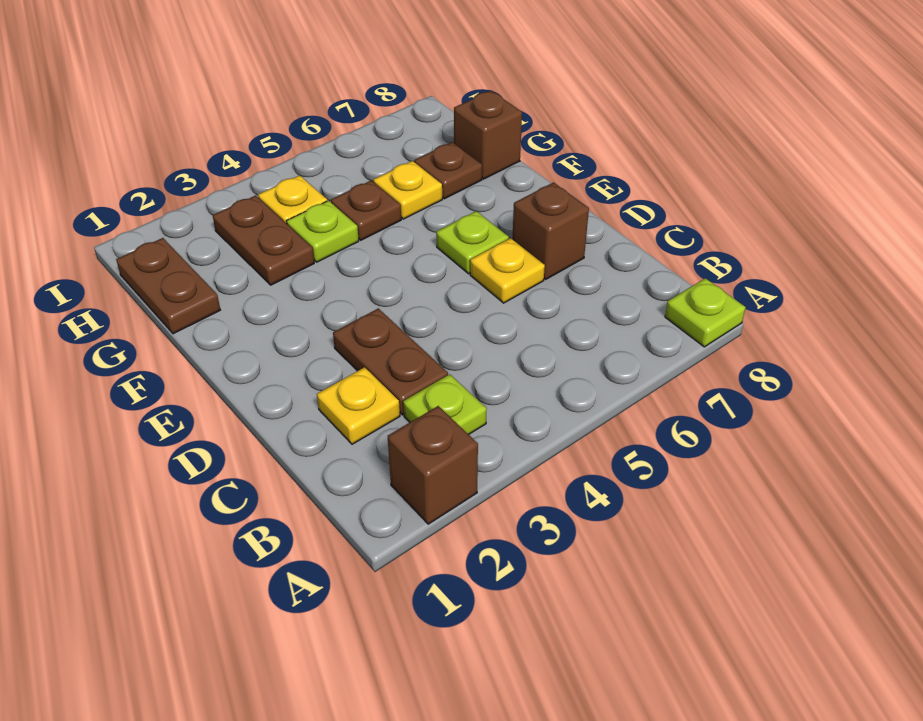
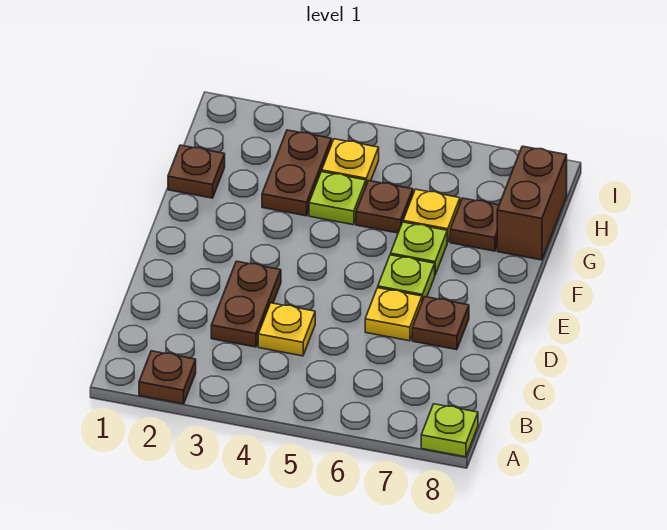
brown 1x1 brick [388,406,478,524] -> brown 1x1 plate [139,351,196,404]
lime 1x1 plate [403,374,487,435] -> lime 1x1 plate moved to [390,222,447,274]
yellow 1x1 plate [317,367,400,444] -> yellow 1x1 plate moved to [258,303,315,356]
brown 1x1 brick [512,182,589,279] -> brown 1x1 plate [412,297,469,350]
brown 1x2 plate [116,238,220,334] -> brown 1x1 plate [168,145,225,198]
brown 1x1 brick [454,91,522,179] -> brown 1x2 brick [497,146,567,260]

